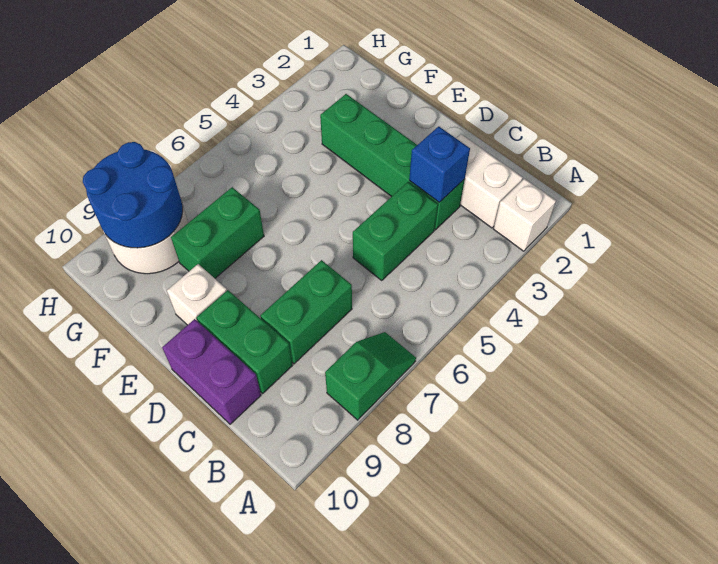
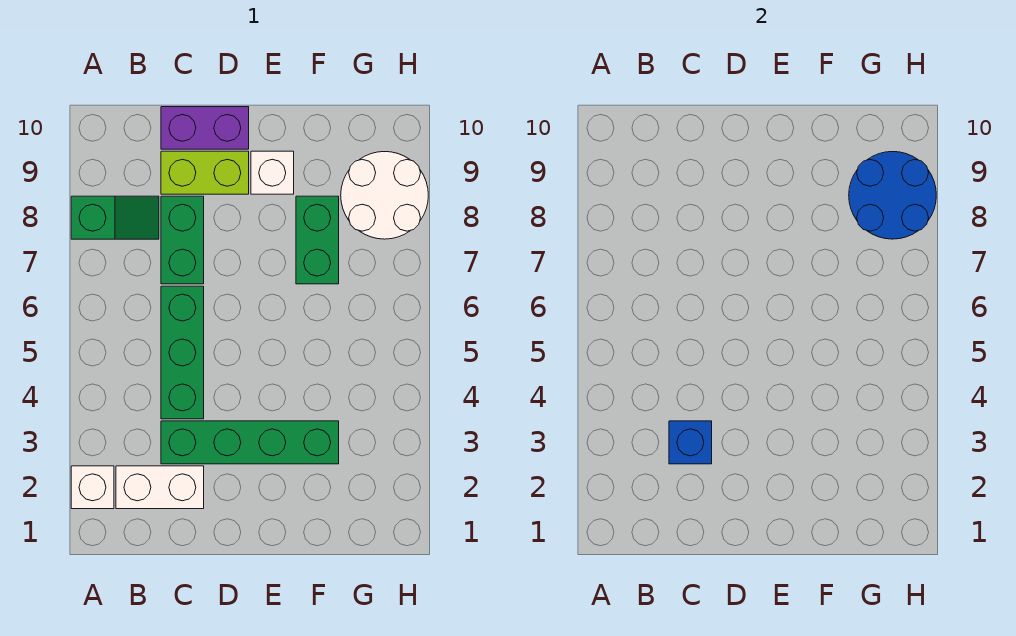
green 1x2 slope [325,332,416,420] -> green 1x2 slope turned to [71,196,159,239]
green 1x2 brick [353,182,438,280] -> green 1x3 brick [161,286,204,419]
green 1x2 brick [196,290,292,393] -> lime 1x2 brick [161,151,249,194]

